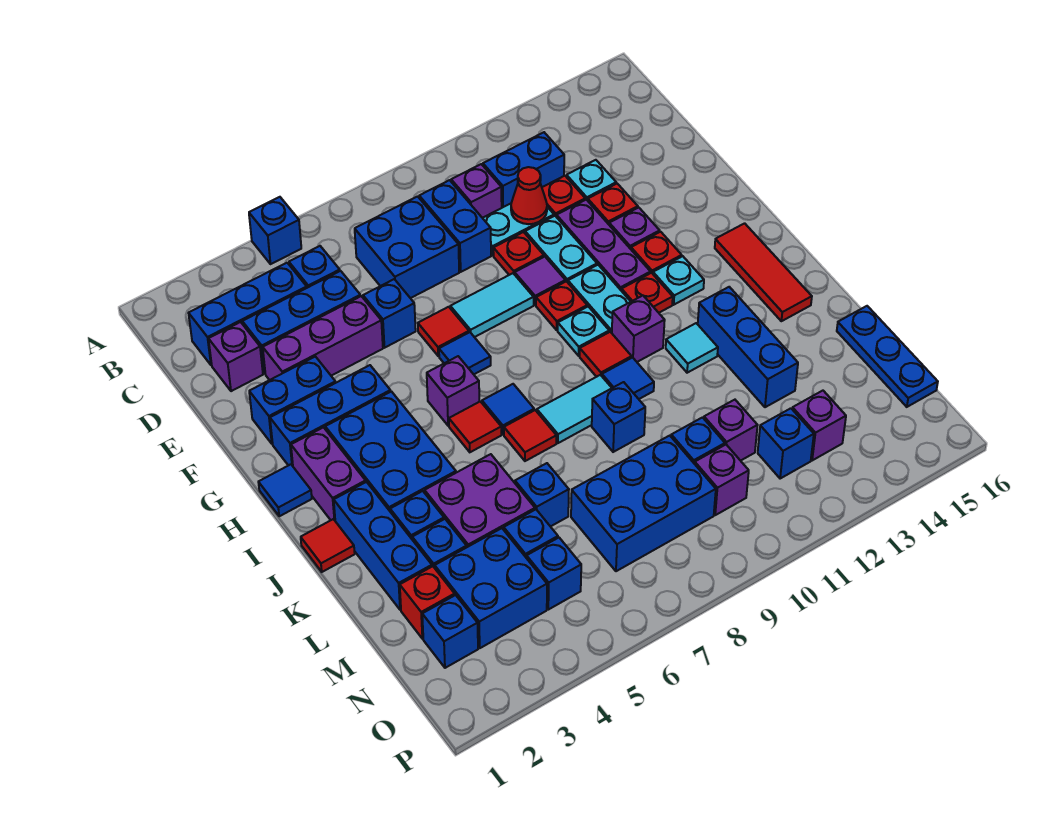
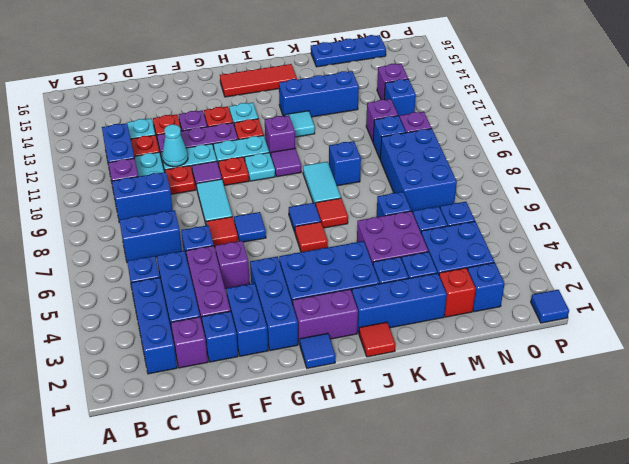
blue 1x1 brick [249,197,301,264] -> blue 1x1 brick moved to [202,311,238,362]
blue 2x2 brick [355,196,459,298] -> blue 1x2 brick [119,210,182,261]
red 1x1 cone [511,167,547,224] -> none
none -> cyan 1x1 cone [162,124,188,167]
purple 1x1 brick [427,356,479,426] -> purple 1x1 brick moved to [215,241,250,289]
red 1x1 tile [580,332,632,377] -> purple 1x1 tile [271,148,301,177]
blue 1x1 tile [602,358,654,399] -> blue 1x1 tile moved to [531,290,569,323]

